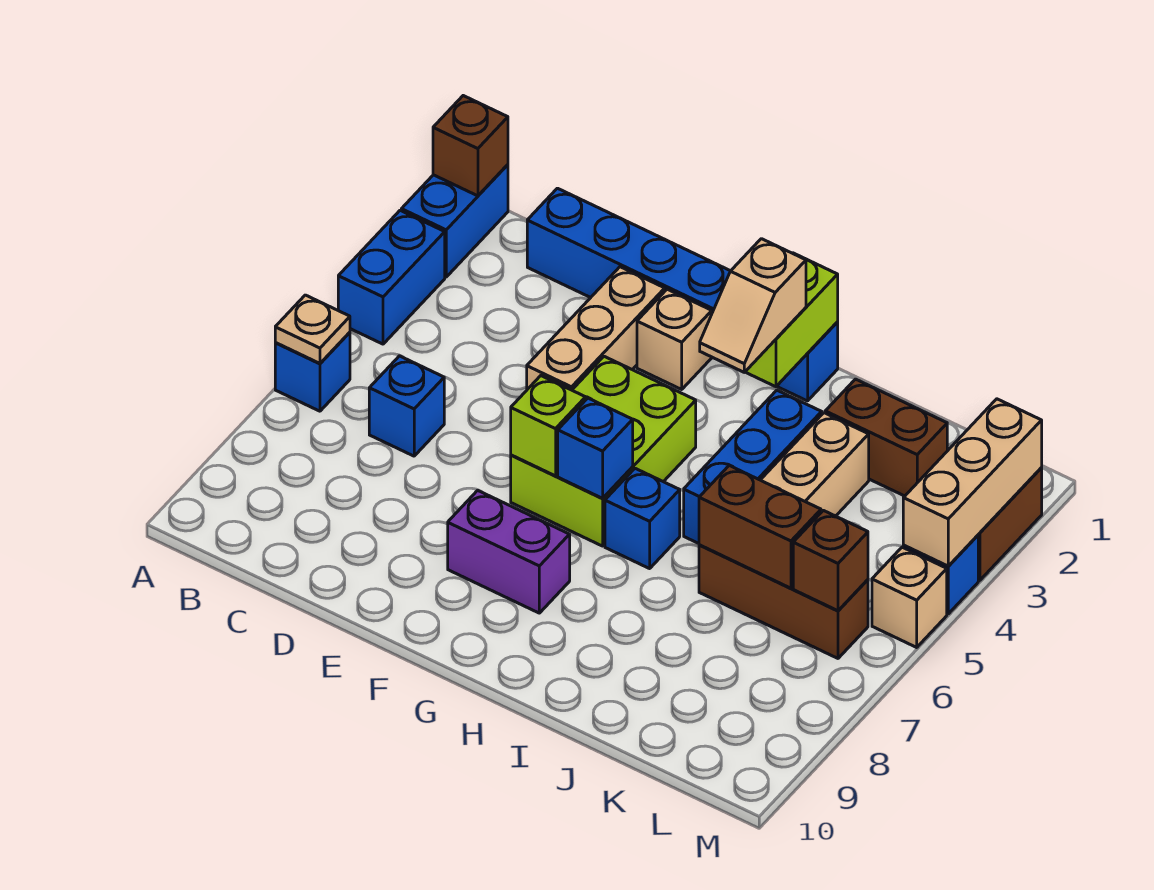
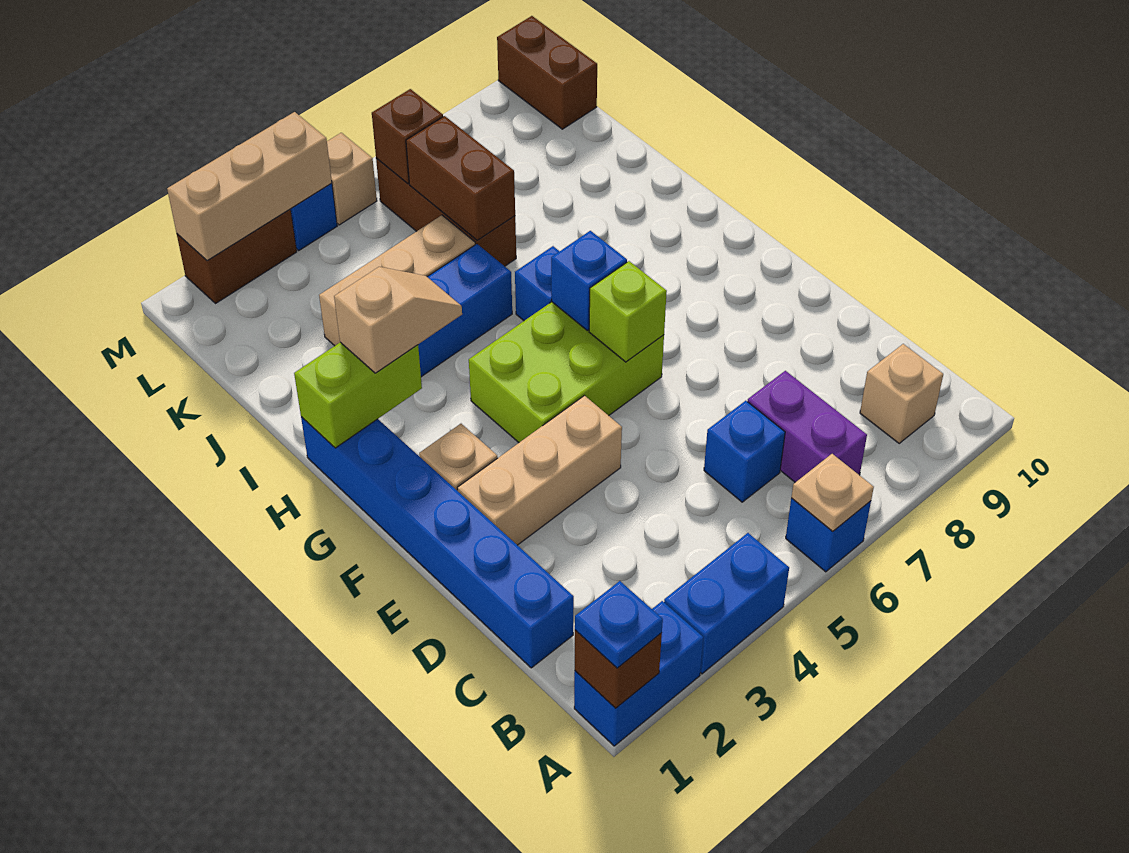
none -> blue 1x1 plate [575,581,663,668]
none -> tan 1x1 brick [860,344,943,443]
purple 1x2 brick [448,490,570,613] -> purple 1x2 brick moved to [748,371,867,482]
brown 1x2 brick [825,379,947,496] -> brown 1x2 brick moved to [497,16,597,129]

